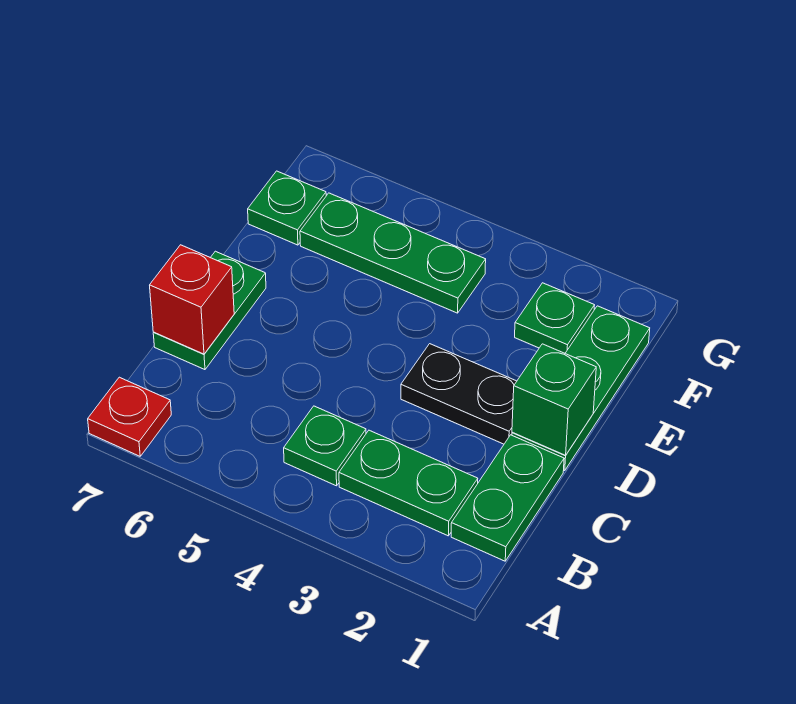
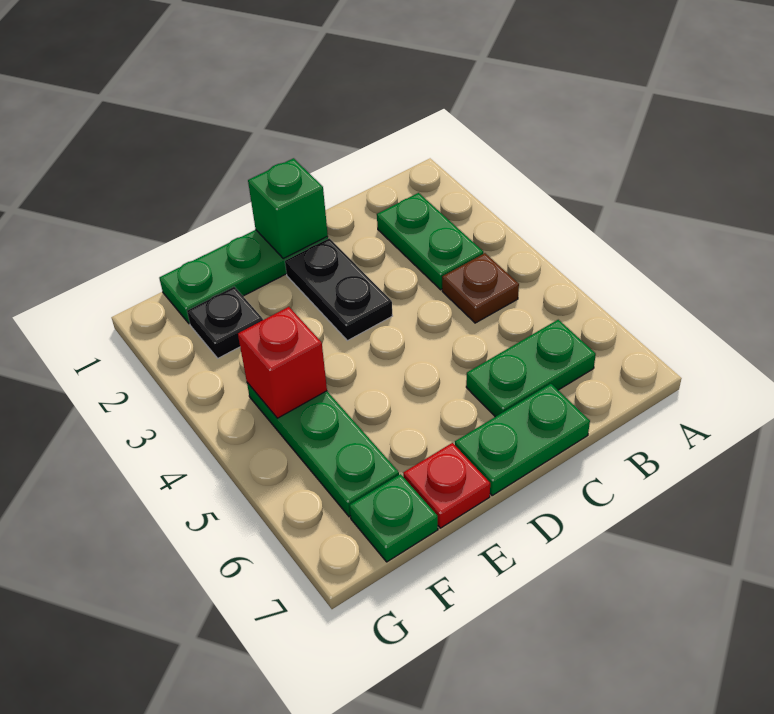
red 1x1 plate [88,377,171,456] -> red 1x1 plate moved to [403,443,490,528]
green 1x2 plate [451,435,564,561] -> green 1x2 plate moved to [466,320,596,417]
green 1x1 plate [284,406,366,486] -> brown 1x1 plate [442,253,519,323]
red 1x1 brick [150,245,234,354] -> red 1x1 brick moved to [238,307,327,418]
green 1x1 plate [515,283,595,353] -> black 1x1 plate [187,287,263,358]

